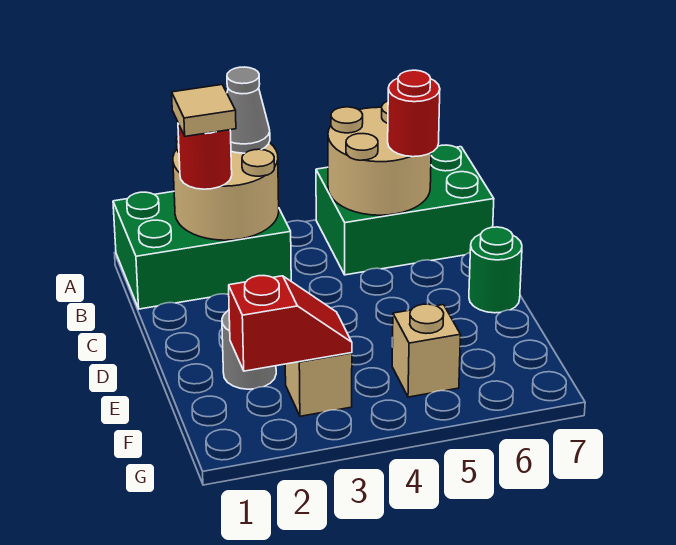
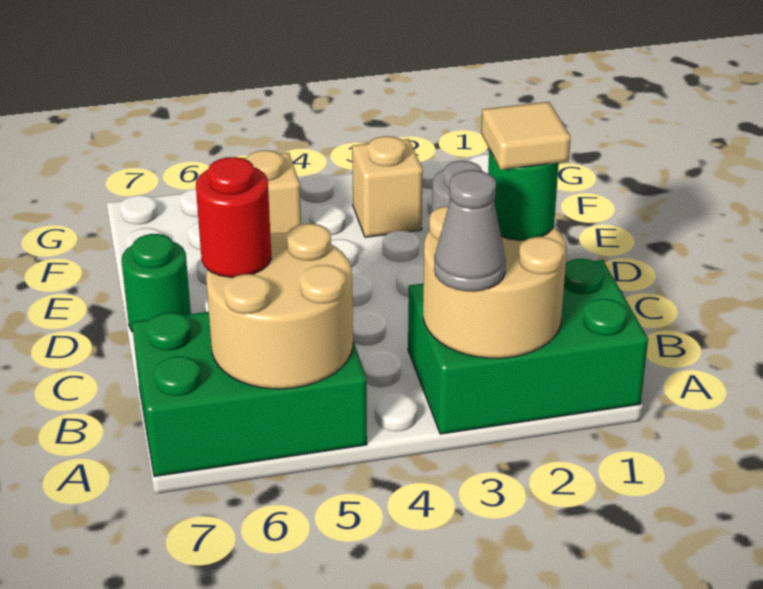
red 1x1 round brick [178,124,232,189] -> green 1x1 round brick [488,150,559,240]
red 1x2 slope [228,276,352,371] -> none

